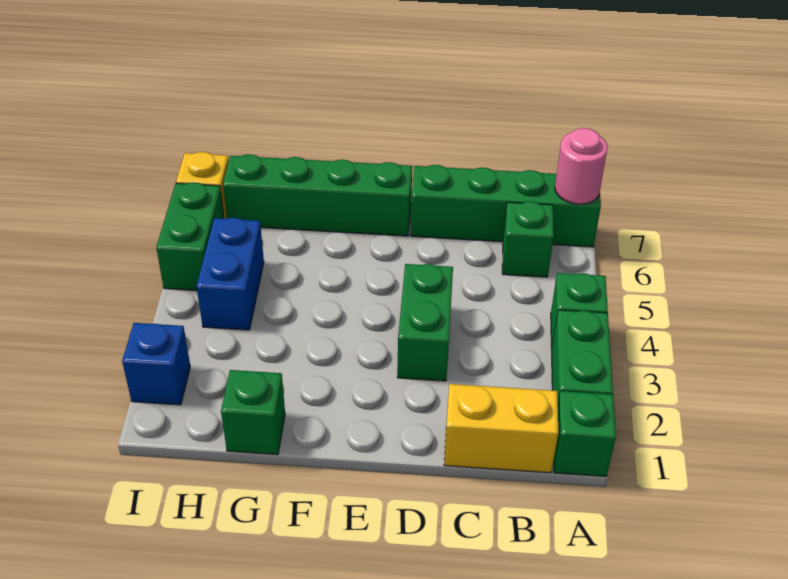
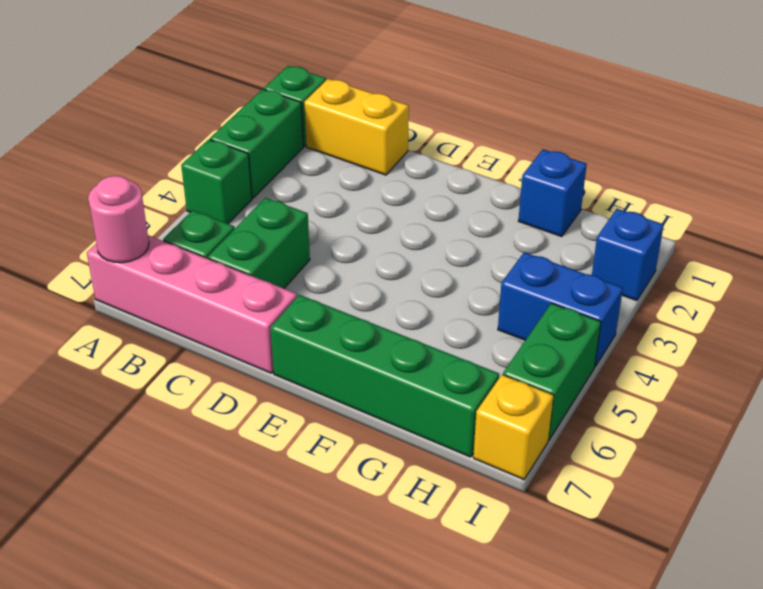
green 1x4 brick [411,165,601,247] -> pink 1x4 brick [87,235,297,373]
green 1x2 brick [397,264,453,381] -> green 1x2 brick moved to [208,198,310,288]
green 1x1 brick [221,370,285,455] -> blue 1x1 brick [519,149,587,237]
blue 1x2 brick [196,218,264,330] -> blue 1x2 brick turned to [498,252,623,366]

